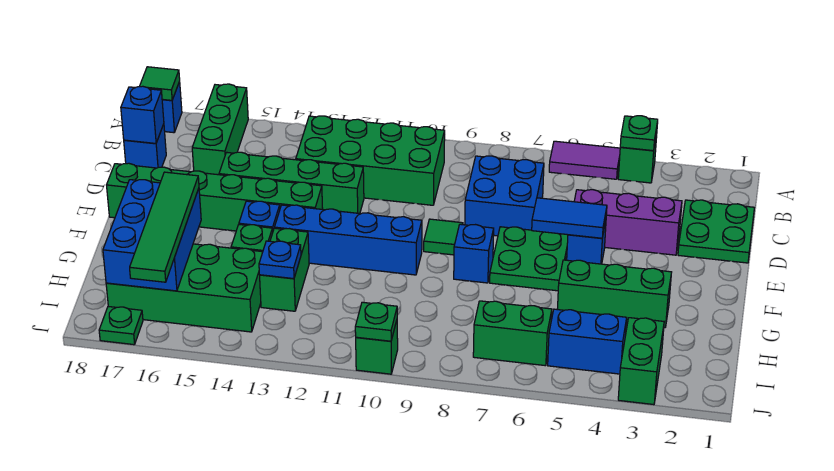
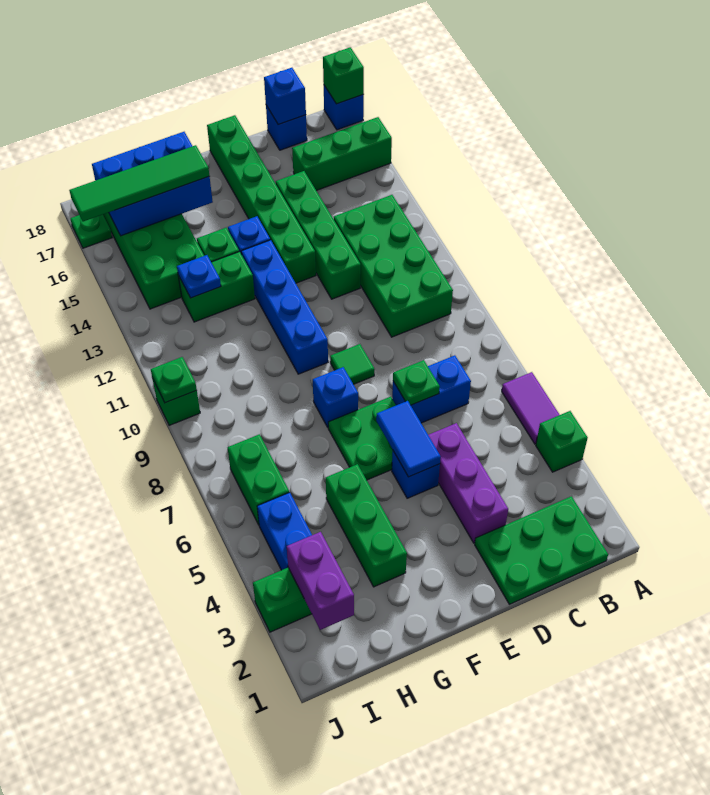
green 1x1 plate [620,116,658,151] -> green 1x1 plate moved to [393,360,440,405]
green 1x1 tile [139,67,180,100] -> green 1x1 brick [323,47,364,104]
green 2x2 plate [678,200,754,263] -> green 2x3 plate [475,496,608,604]
blue 2x2 brick [465,156,544,236] -> blue 1x2 brick [392,355,471,423]
none -> purple 1x2 brick [287,532,354,630]

